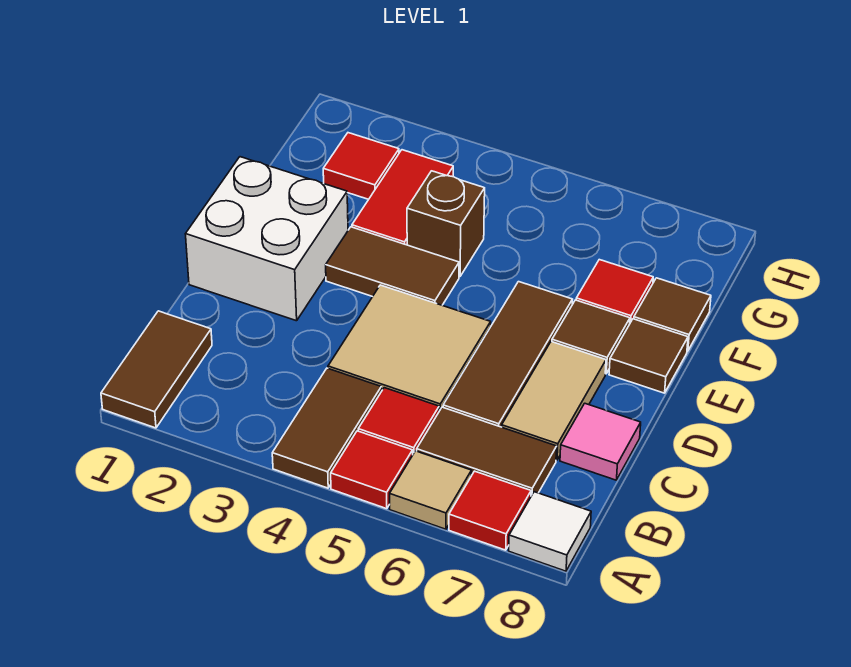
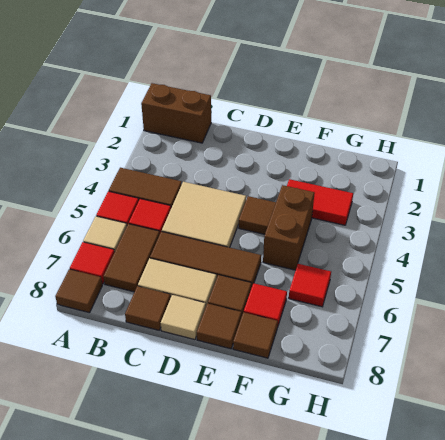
brown 1x2 tile [101,311,212,428] -> brown 1x2 brick [141,83,211,143]
white 1x1 tile [509,492,591,571] -> brown 1x1 tile [55,269,102,313]
pink 1x1 tile [560,403,641,480] -> brown 1x1 tile [125,286,171,330]
white 2x2 brick [186,157,348,321] -> none
none -> tan 1x1 tile [161,295,206,340]
brown 1x2 tile [326,227,459,305] -> brown 1x1 tile [239,196,276,234]
brown 1x1 brick [407,171,485,277] -> brown 1x2 brick [263,185,314,270]
red 1x1 tile [323,133,399,199] -> red 1x1 tile moved to [289,264,331,307]

